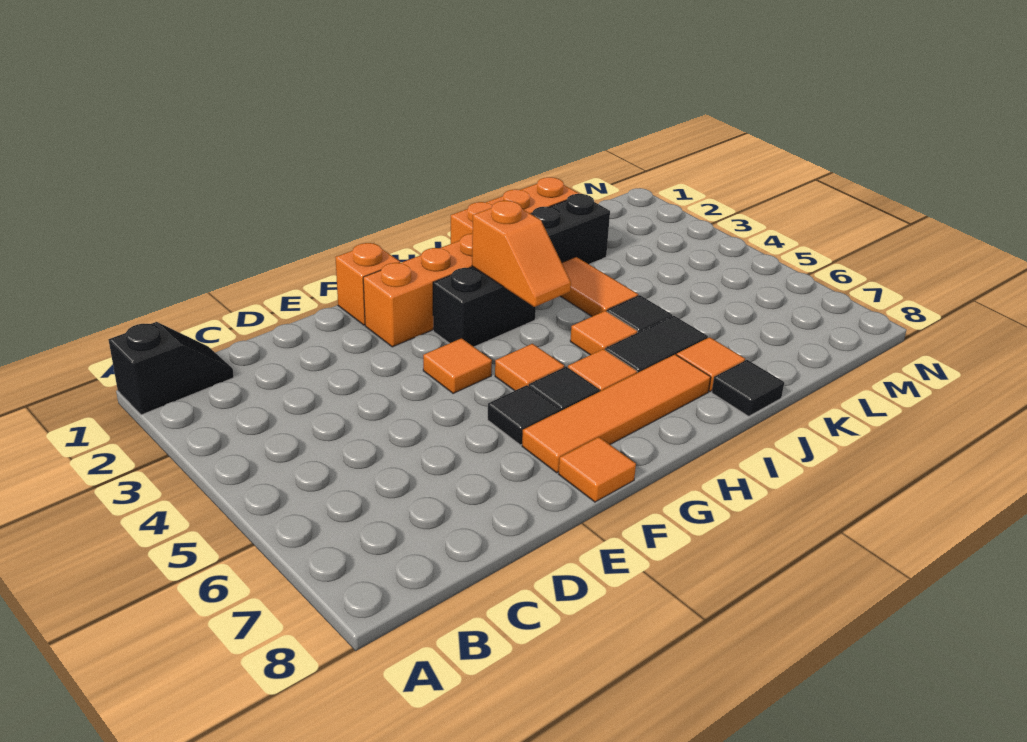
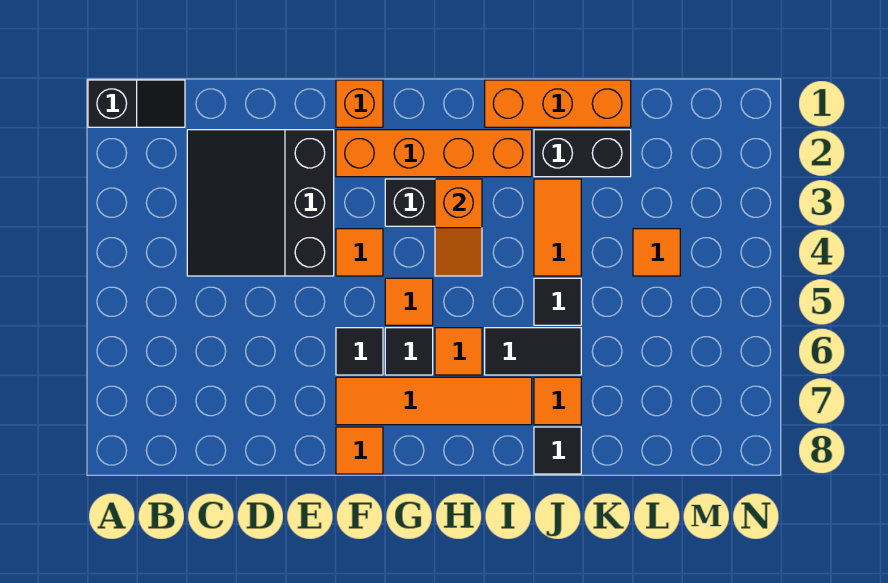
none -> black 3x3 slope [187,130,334,276]
orange 1x1 tile [570,311,638,355] -> orange 1x1 tile moved to [633,229,680,276]

